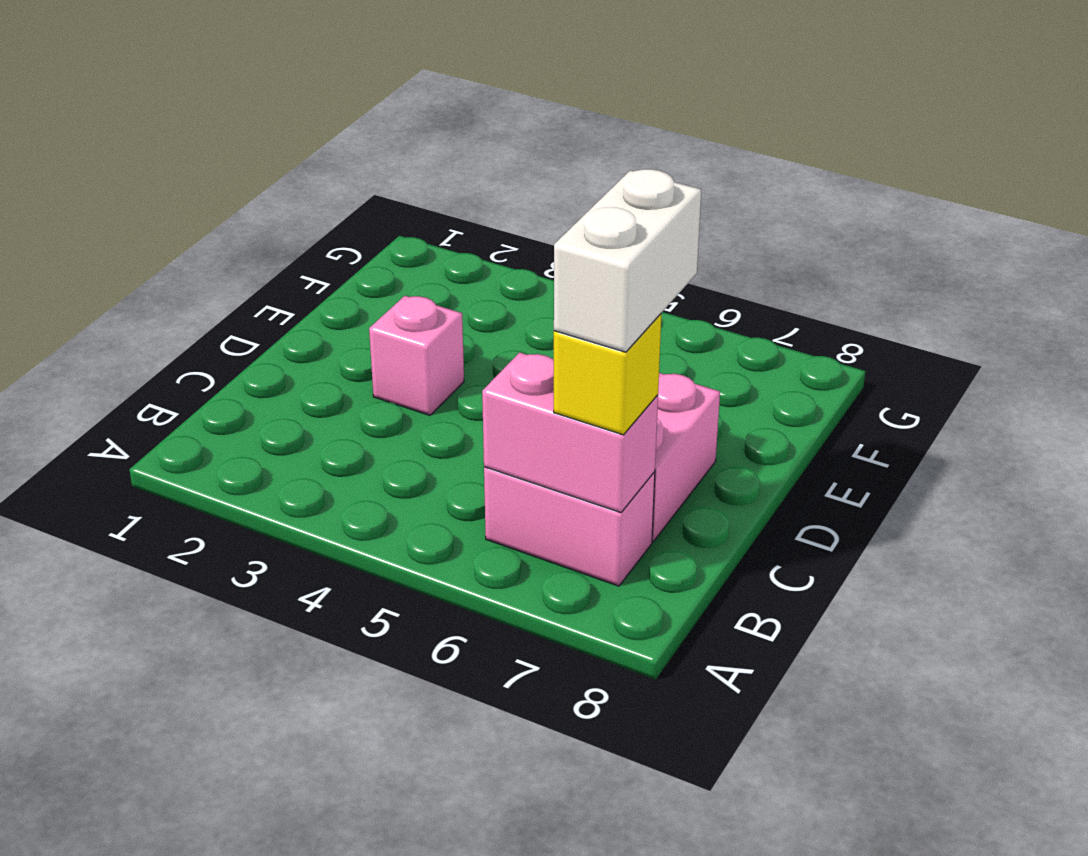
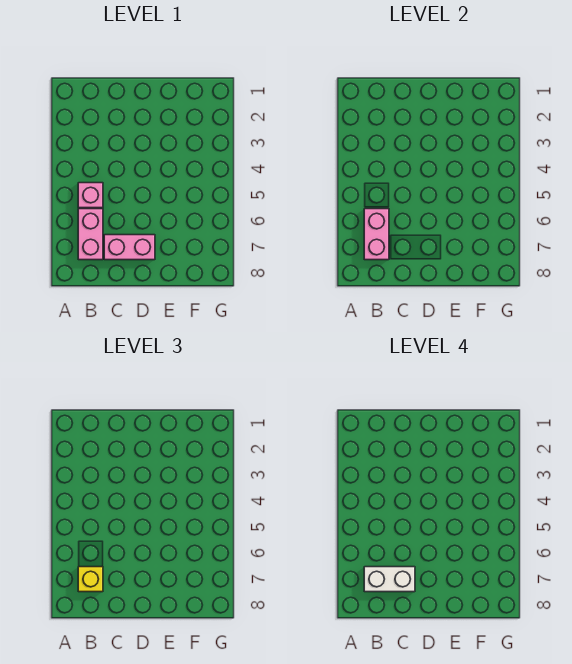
pink 1x1 brick [369,296,464,415] -> pink 1x1 brick moved to [78,183,103,208]

